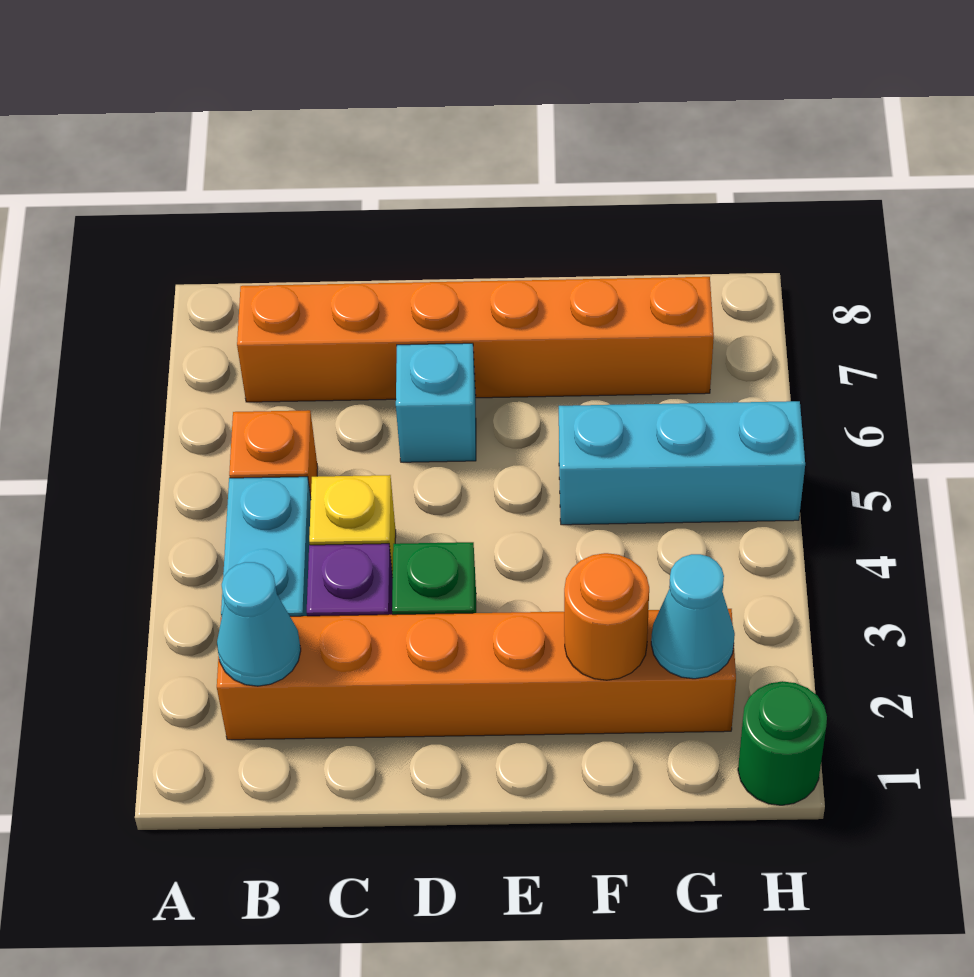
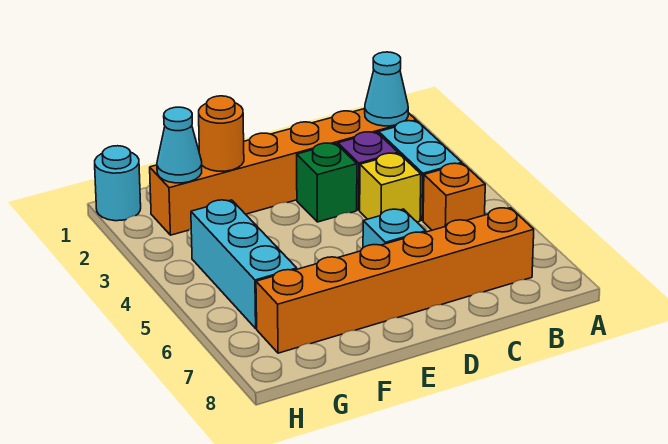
cyan 1x3 brick [559,401,805,525] -> cyan 1x3 brick turned to [191,200,297,329]
green 1x1 round brick [738,681,827,805] -> cyan 1x1 round brick [95,146,141,221]

